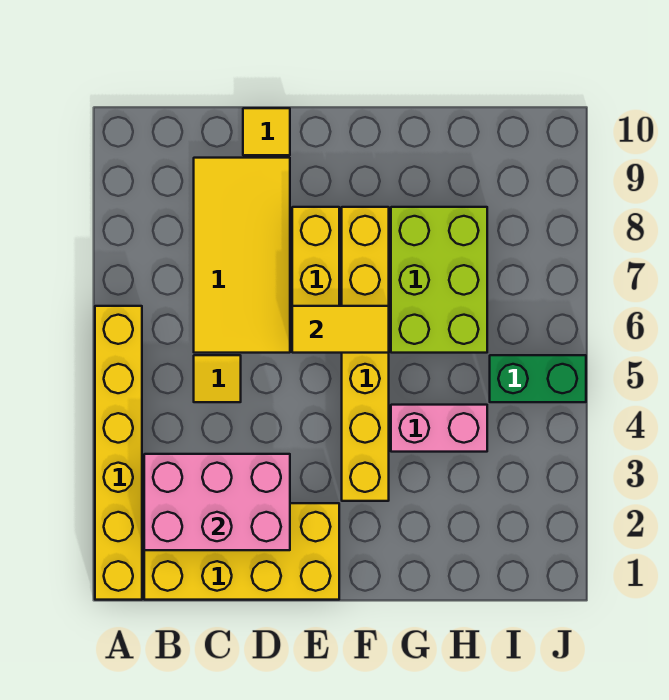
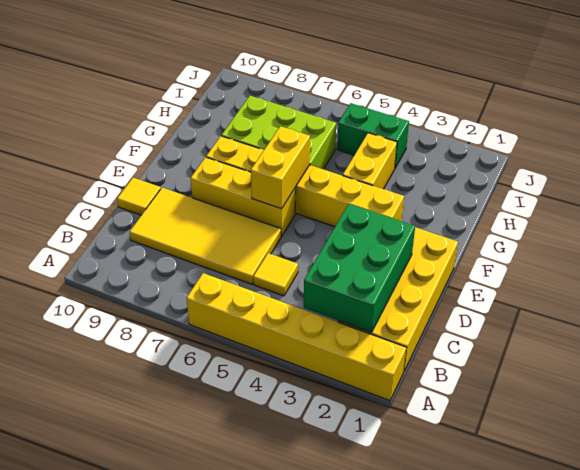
pink 2x3 brick [144,454,290,550] -> green 2x3 brick [304,204,415,332]
yellow 1x2 tile [292,306,389,353] -> yellow 1x2 brick [251,126,310,209]
pink 1x2 brick [391,405,487,452] -> yellow 1x2 brick [343,133,397,189]
green 1x2 brick [490,355,586,402] -> green 1x2 brick turned to [337,103,409,168]

